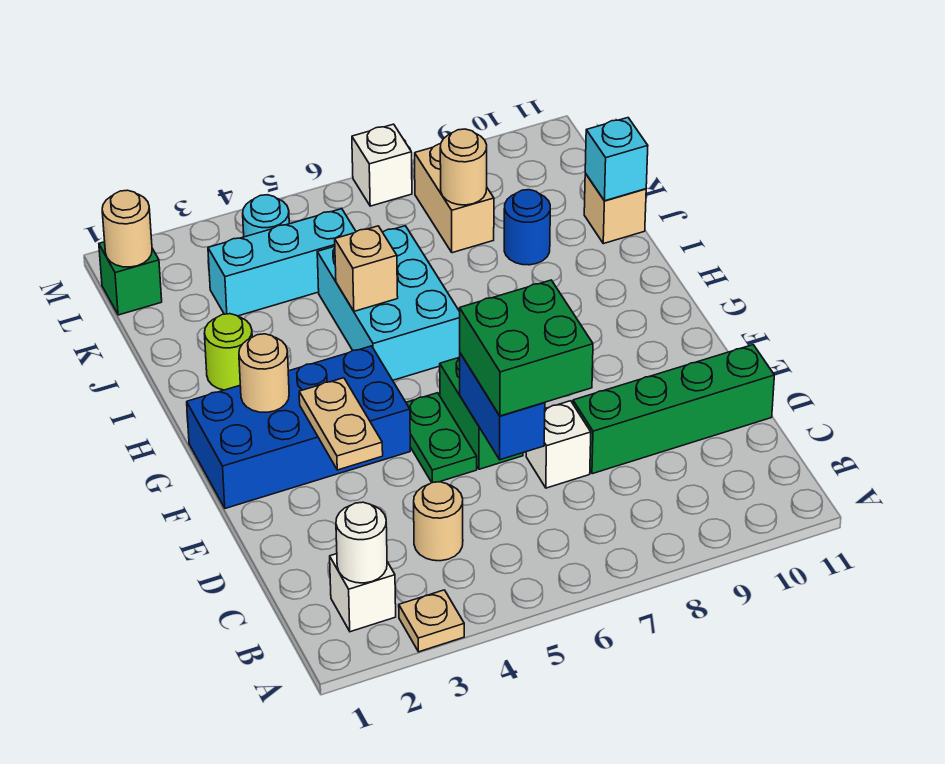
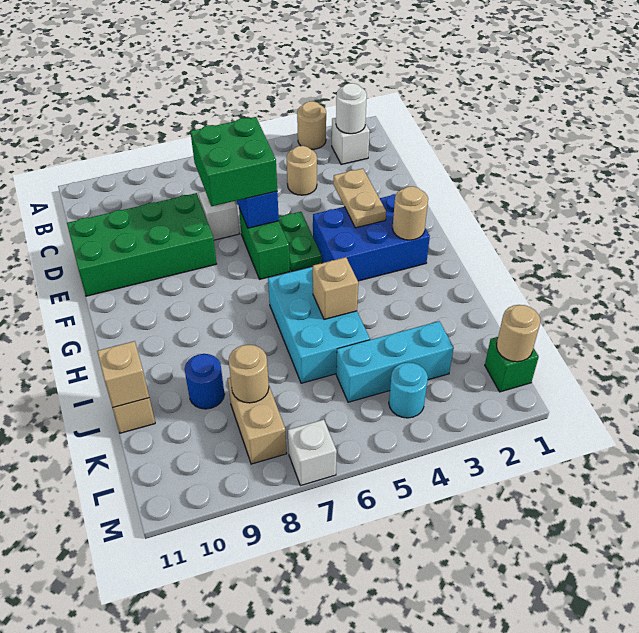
tan 1x1 plate [399,590,464,652] -> tan 1x1 round brick [297,101,326,149]
green 1x4 brick [573,345,774,474] -> green 2x4 brick [67,193,216,296]
blue 2x4 brick [187,346,410,508] -> blue 2x3 brick [313,194,430,281]
lime 1x1 round brick [204,314,252,390] -> none
cyan 1x1 brick [585,118,648,201] -> tan 1x1 brick [97,341,149,408]

